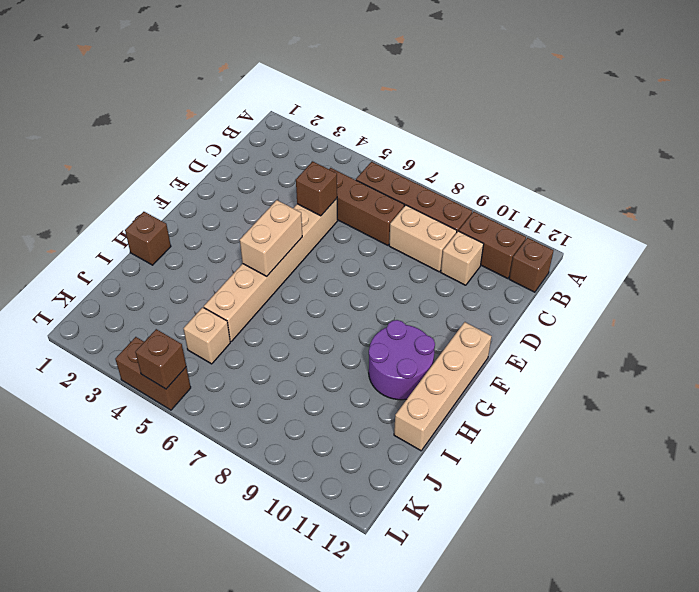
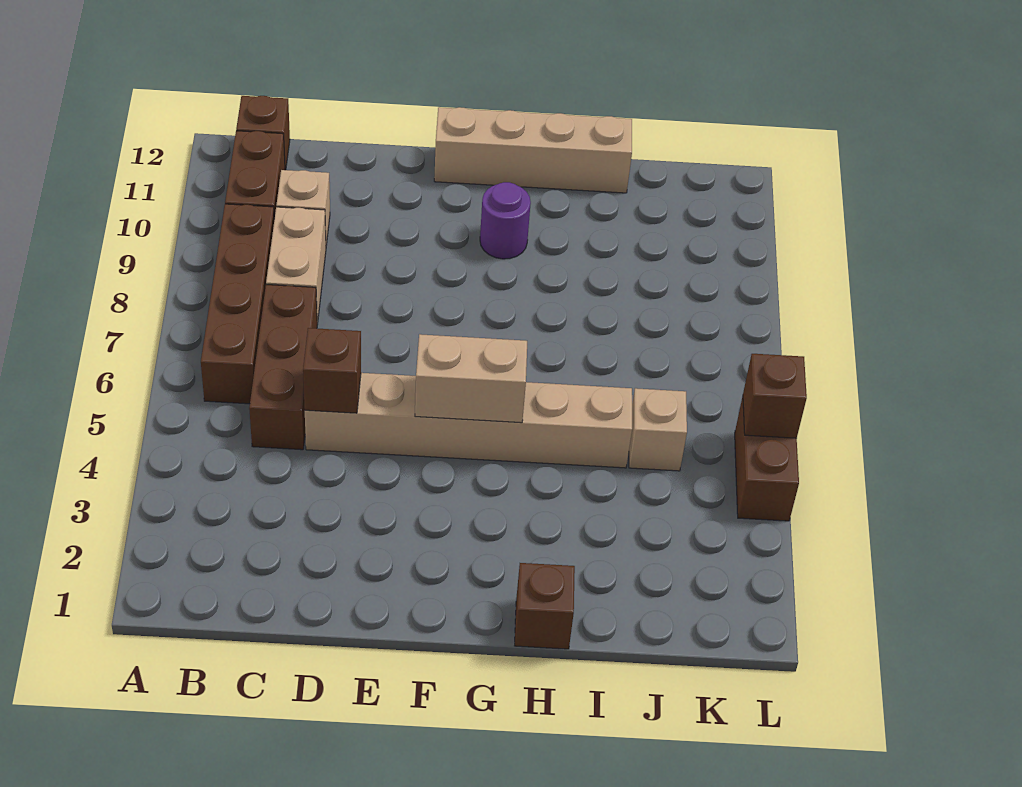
purple 2x2 round brick [369,320,435,400] -> purple 1x1 round brick [480,182,531,259]

